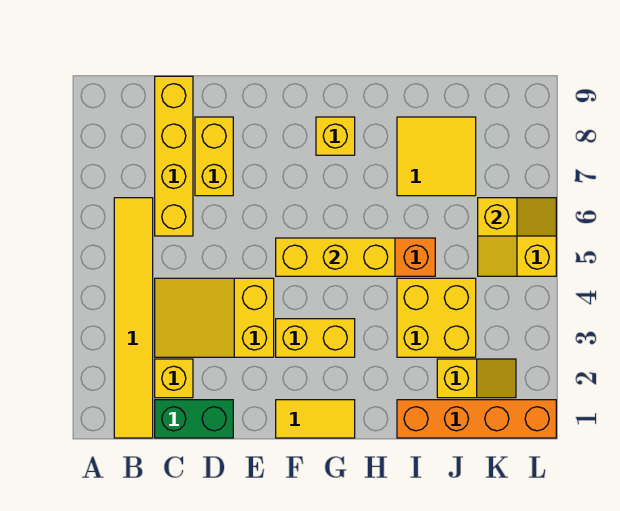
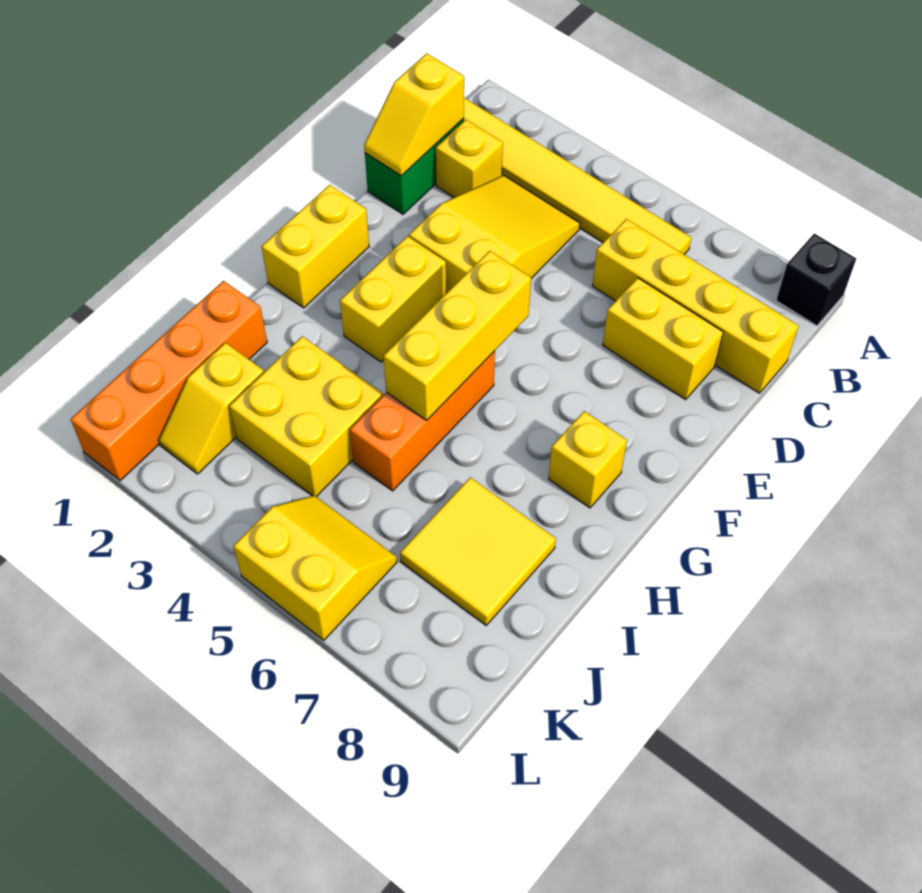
none -> black 1x1 brick [776,233,856,326]
yellow 1x2 tile [276,400,355,438] -> yellow 1x2 brick [262,185,369,308]
yellow 1x2 slope [478,198,556,236] -> yellow 1x2 slope moved to [364,53,464,176]

